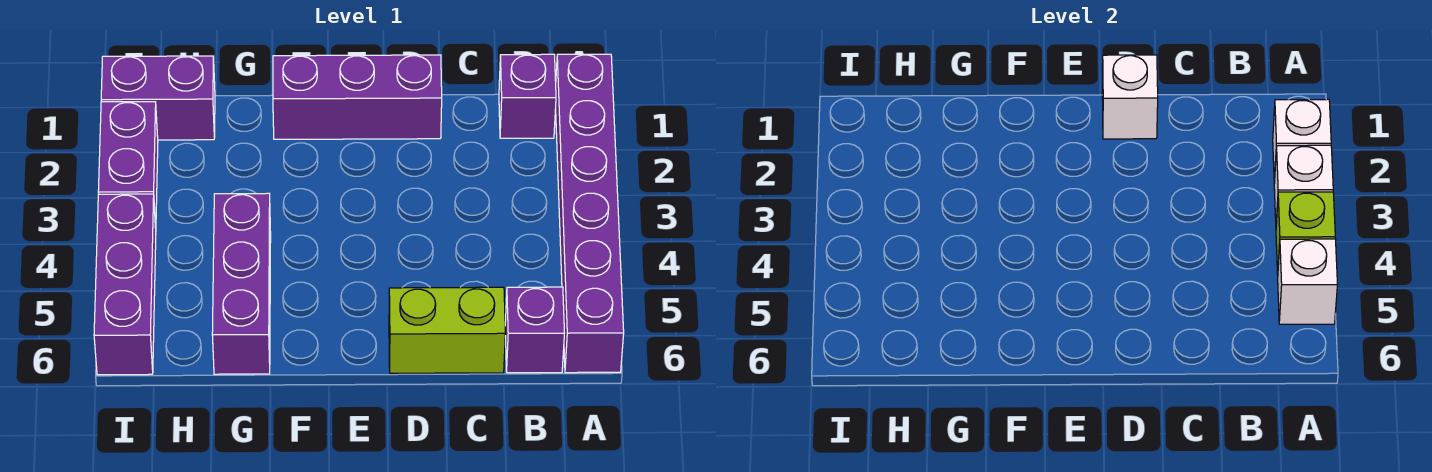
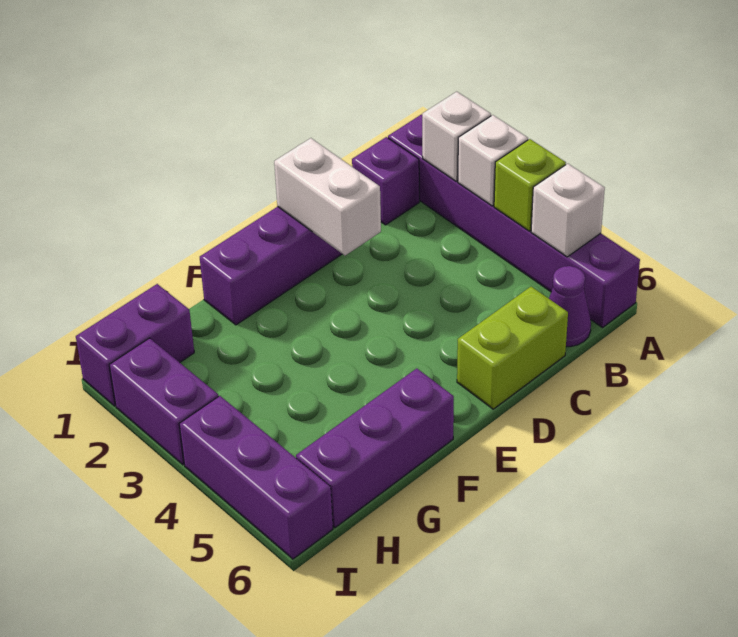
purple 1x1 brick [505,287,564,373] -> purple 1x1 cone [549,266,591,347]
white 1x1 brick [1102,55,1158,139] -> white 1x2 brick [274,138,381,256]
purple 1x3 brick [212,193,271,374] -> purple 1x3 brick turned to [296,368,454,527]

